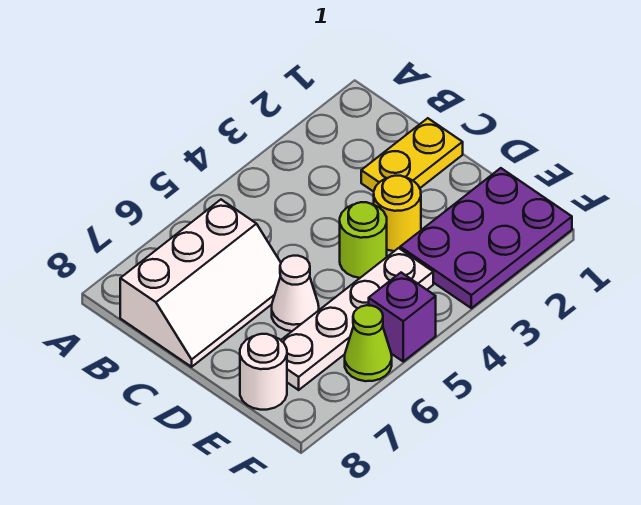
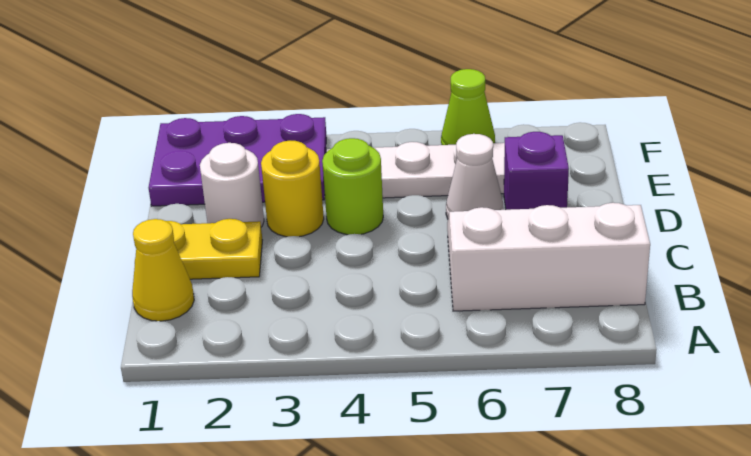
none -> yellow 1x1 cone [132,219,194,321]
white 1x1 round brick [240,334,287,410] -> white 1x1 round brick moved to [200,143,264,227]
purple 1x1 brick [369,273,436,361] -> purple 1x1 brick moved to [504,132,569,210]

